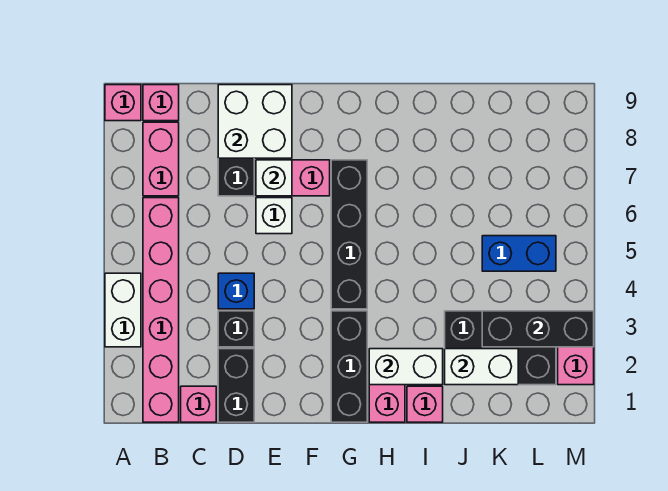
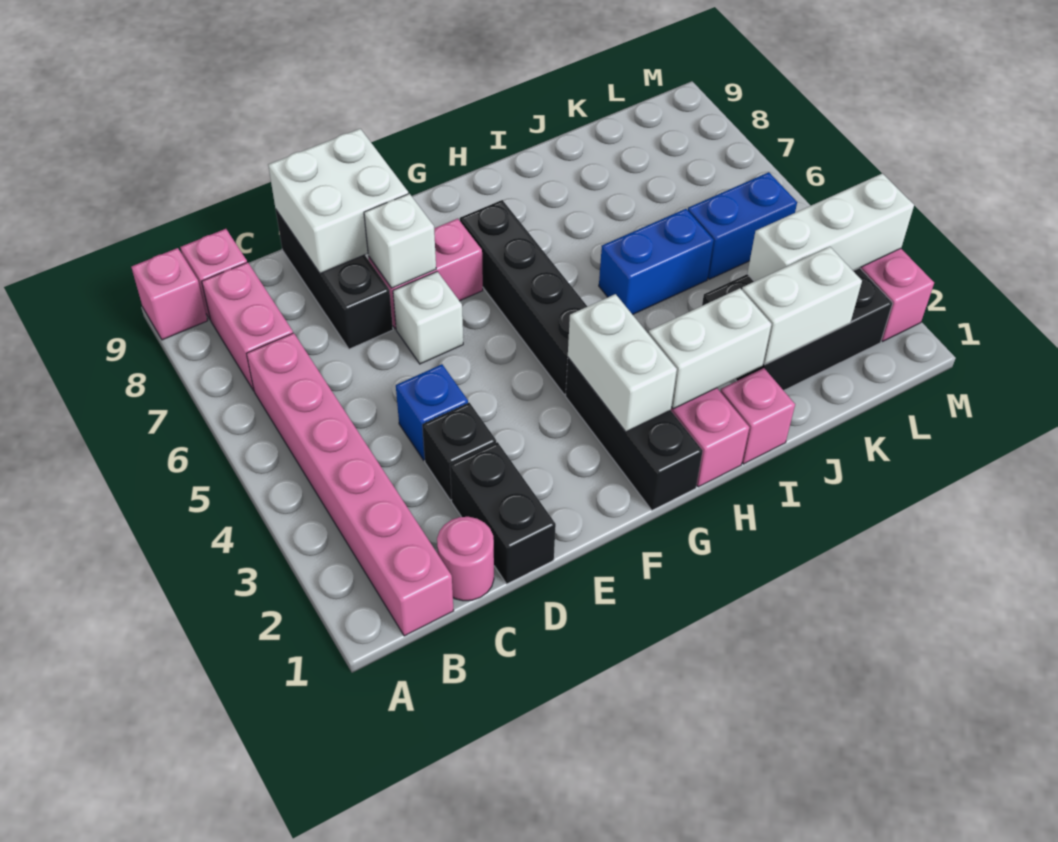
white 1x2 brick [105,273,141,347] -> white 1x2 brick moved to [568,294,677,432]
pink 1x1 brick [181,386,216,422] -> pink 1x1 round brick [437,517,494,601]
none -> blue 1x2 brick [599,209,714,315]
black 1x3 brick [482,311,594,347] -> white 1x3 brick [747,173,914,282]

